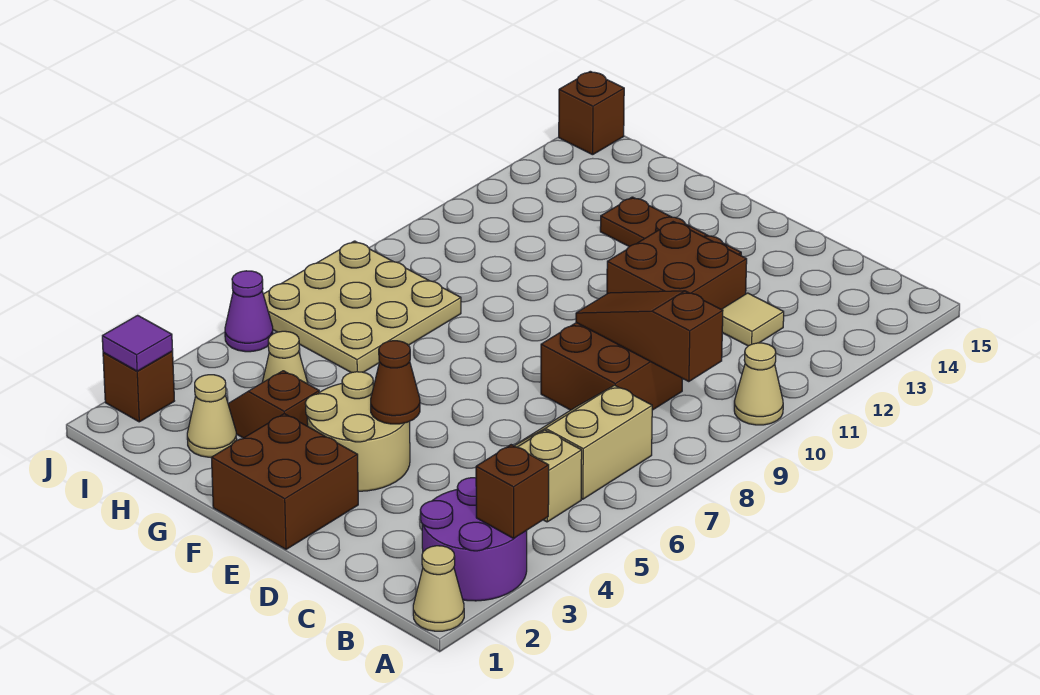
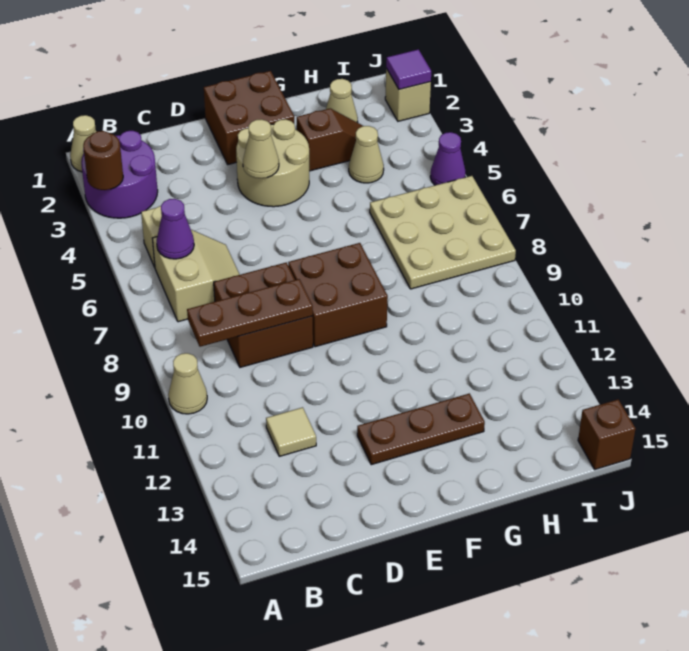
brown 1x1 brick [476,445,549,538] -> brown 1x1 round brick [83,131,123,190]
none -> purple 1x1 cone [157,199,194,259]
brown 1x3 slope [576,291,723,382] -> brown 1x3 plate [187,279,313,347]
brown 2x2 brick [607,222,747,309] -> brown 2x2 brick moved to [288,243,388,347]
brown 1x1 cone [371,341,420,424] -> tan 1x1 cone [243,119,279,178]
brown 1x1 brick [103,351,174,422] -> tan 1x1 brick [385,69,431,121]

